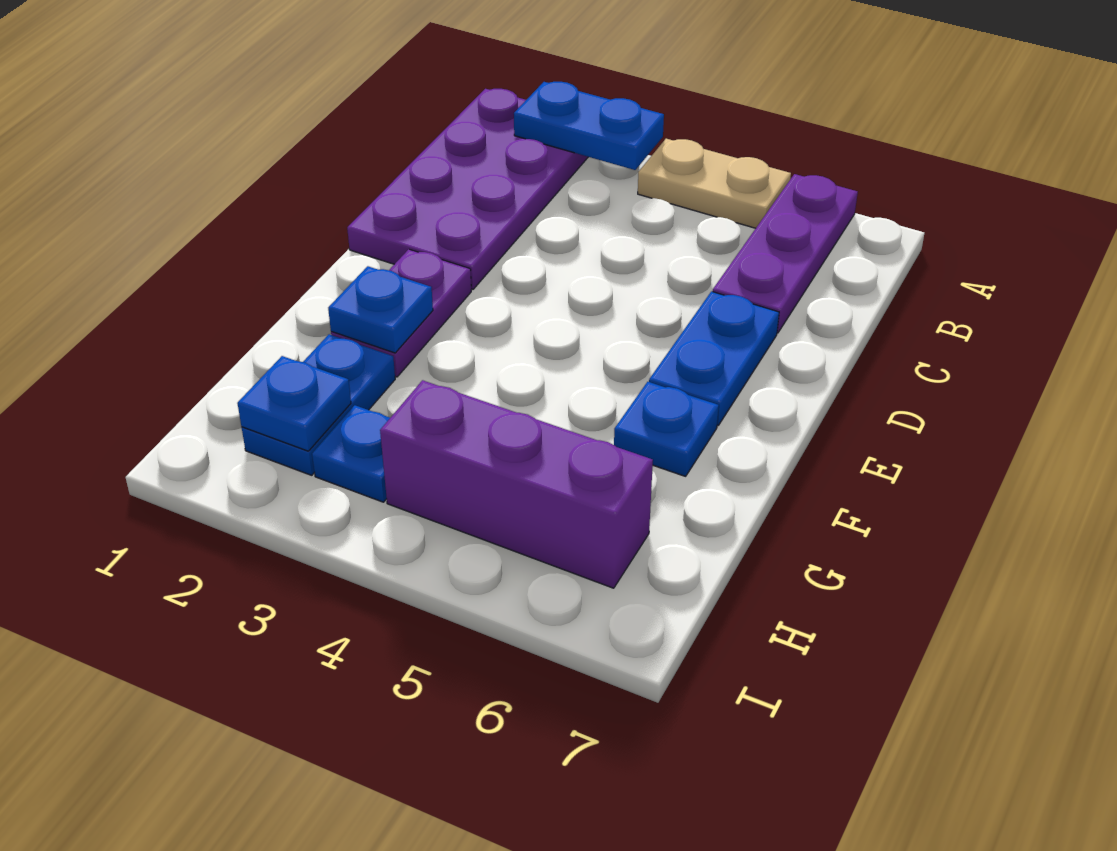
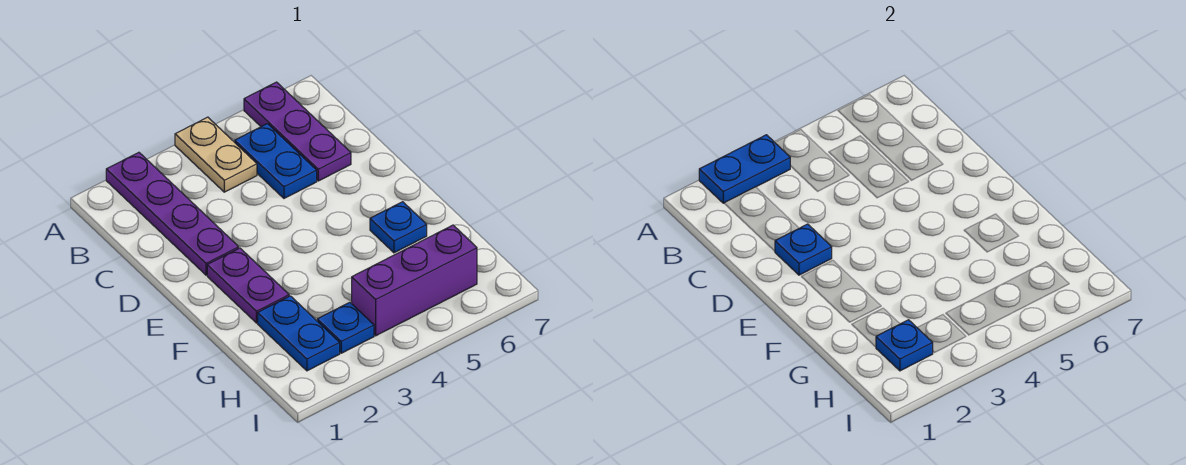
purple 2x4 plate [347,89,588,289] -> purple 1x4 plate [106,152,239,275]
tan 1x2 plate [638,139,791,228] -> tan 1x2 plate turned to [175,117,257,192]
blue 1x2 plate [649,291,779,426] -> blue 1x2 plate moved to [235,124,317,198]
blue 1x1 plate [328,266,433,353] -> blue 1x1 plate moved to [775,224,832,275]

